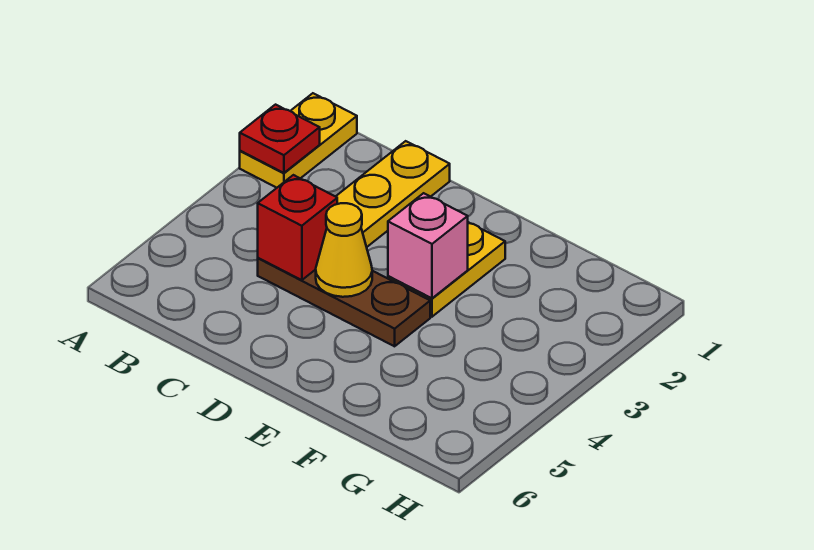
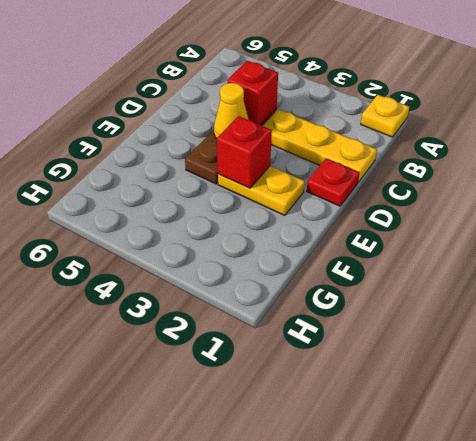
yellow 1x2 plate [240,93,357,188] -> yellow 1x1 plate [361,95,409,137]
red 1x1 plate [240,105,320,173] -> red 1x1 plate moved to [307,158,359,206]
pink 1x1 brick [388,193,468,298] -> red 1x1 brick [217,116,272,188]

